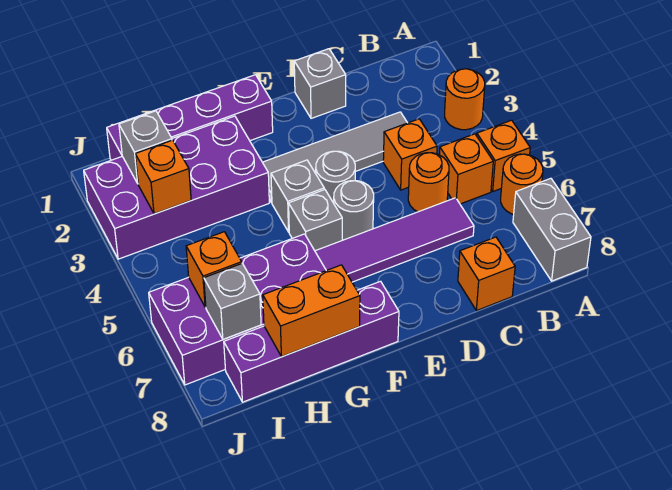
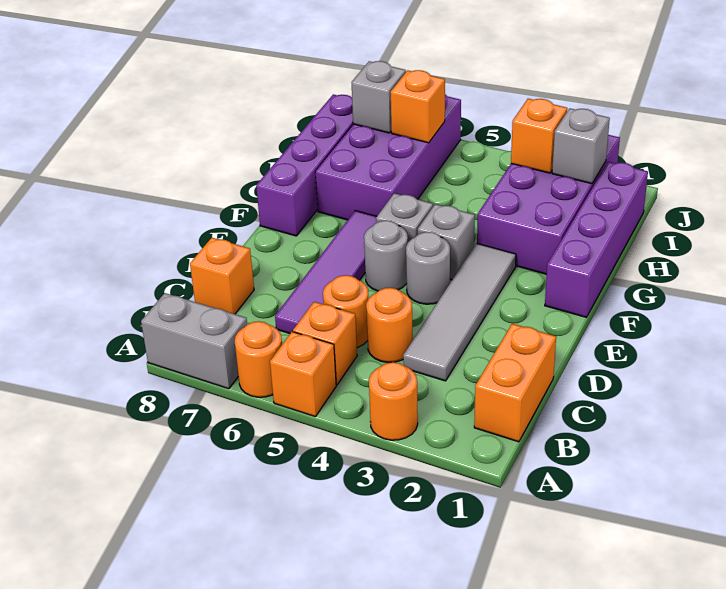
orange 1x1 brick [383,119,437,190] -> orange 1x1 round brick [366,288,413,363]
grey 1x1 brick [294,49,346,118] -> none
orange 1x2 brick [263,265,360,357] -> orange 1x2 brick moved to [474,324,556,442]

